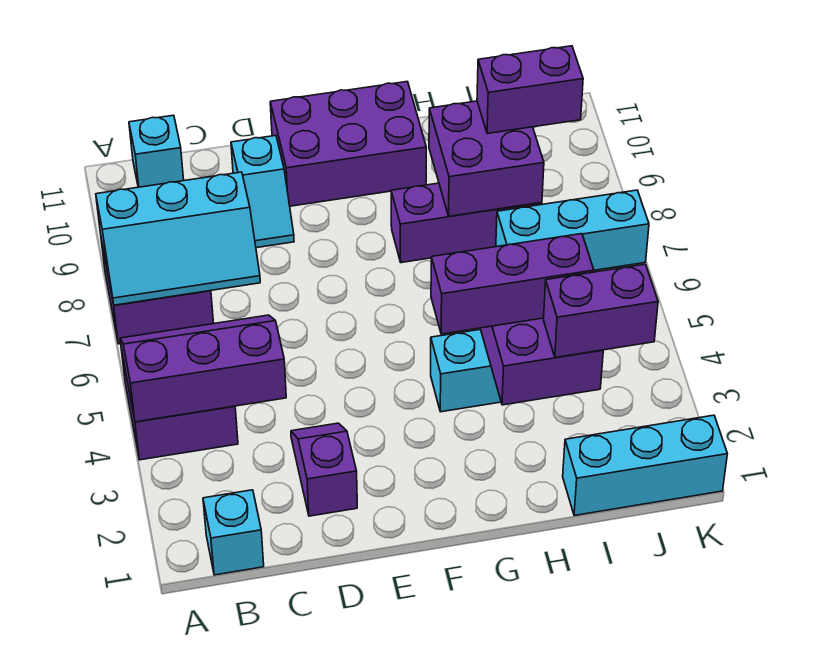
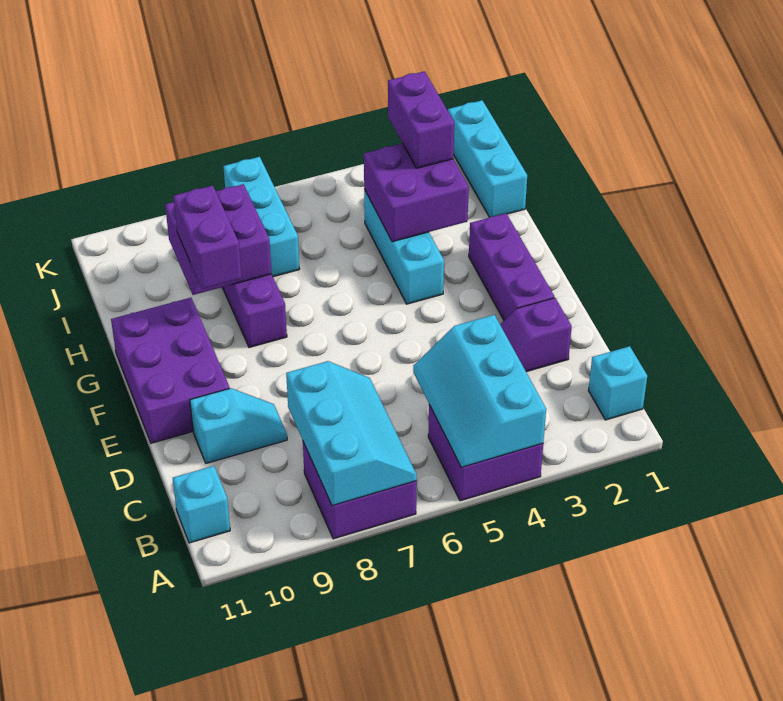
purple 2x3 slope [120,315,286,422] -> cyan 2x3 slope [413,315,546,467]
purple 1x3 brick [431,234,594,334] -> purple 1x3 brick moved to [469,213,554,320]
purple 1x2 brick [477,46,583,134] -> purple 1x2 brick moved to [173,186,242,289]

